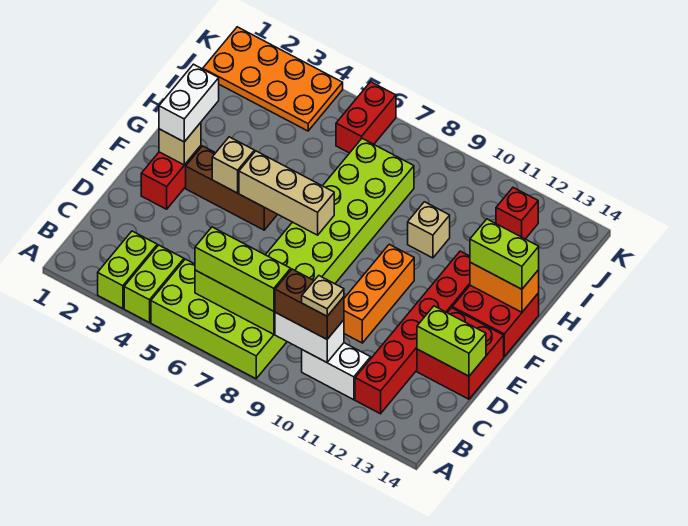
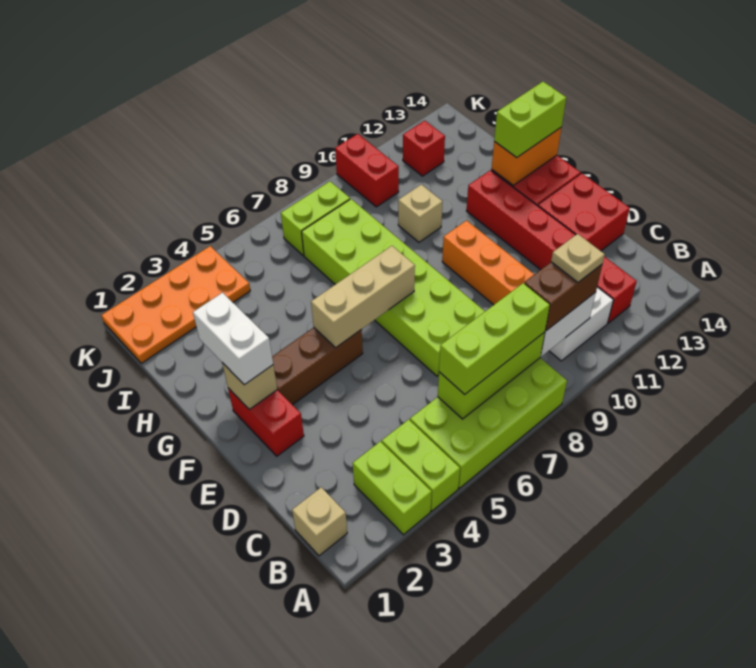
lime 1x2 brick [417,306,486,376] -> lime 1x2 brick moved to [281,181,350,255]
tan 1x1 brick [212,137,254,193] -> tan 1x1 brick moved to [292,487,347,556]
red 1x2 brick [336,82,396,153] -> red 1x2 brick moved to [335,134,399,207]

